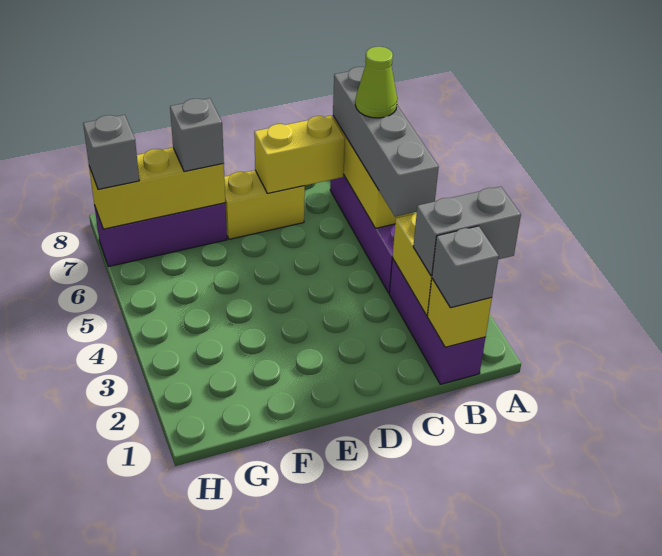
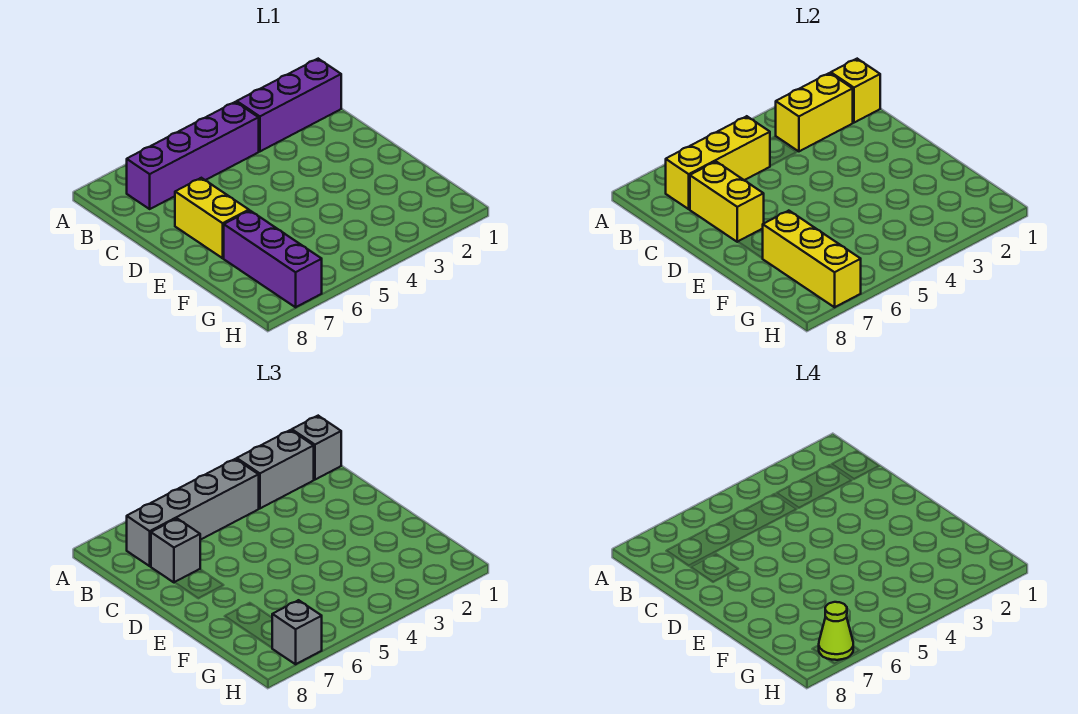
grey 1x2 brick [413,187,521,276] -> grey 1x2 brick turned to [237,430,314,508]
lime 1x1 cone [355,47,397,118] -> lime 1x1 cone moved to [819,602,853,660]
grey 1x1 brick [170,98,224,172] -> grey 1x1 brick moved to [151,519,200,582]

